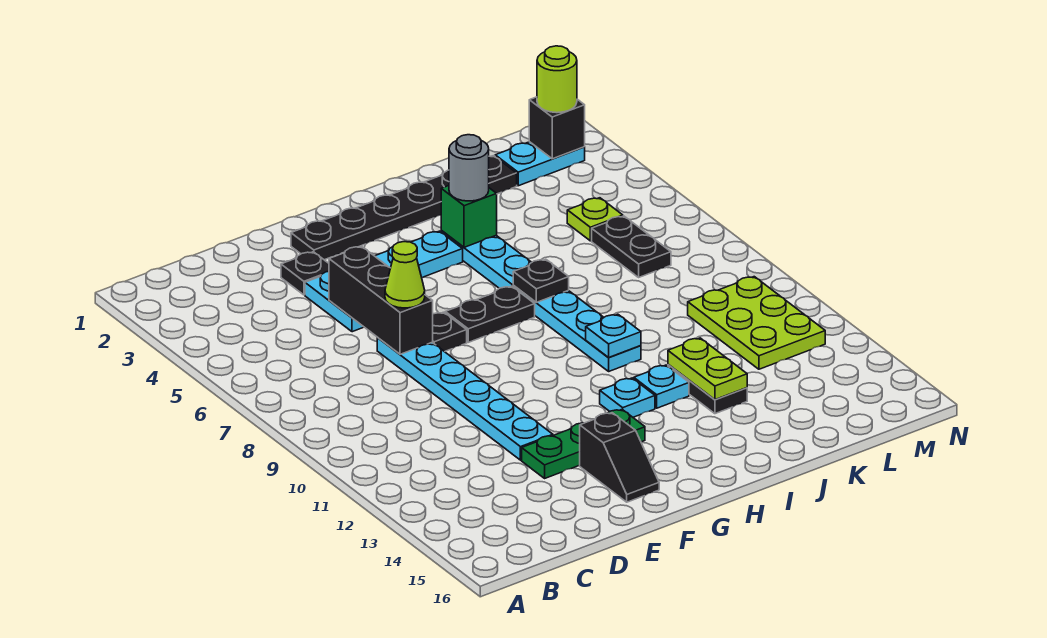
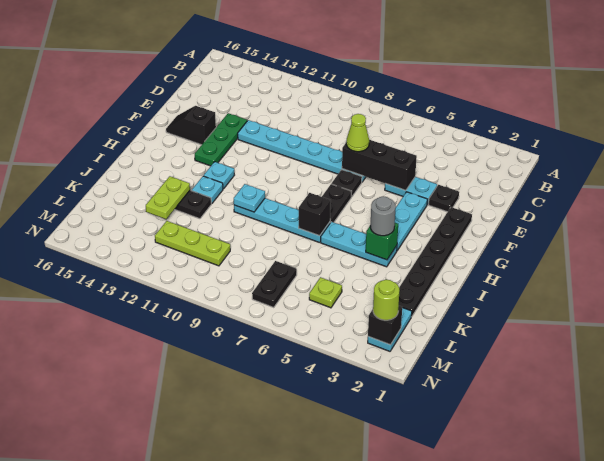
black 1x1 plate [513,259,569,302] -> black 1x1 brick [299,193,331,236]
lime 1x2 plate [668,338,747,400] -> lime 1x2 plate turned to [146,176,190,219]
black 1x2 plate [592,216,671,277] -> black 1x2 plate turned to [252,261,297,308]
lime 2x3 plate [688,277,825,369] -> lime 1x3 plate [155,221,230,266]

